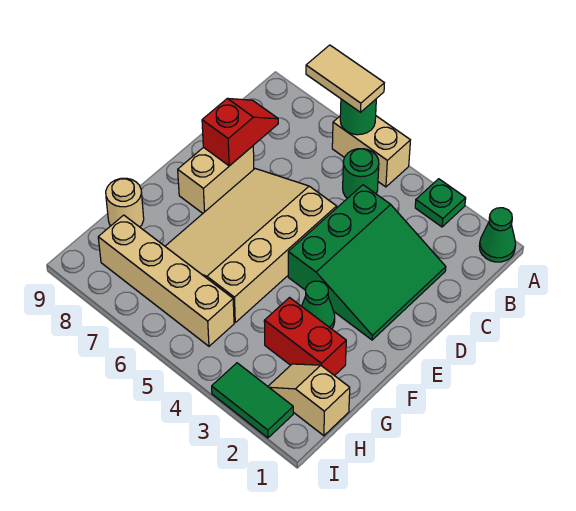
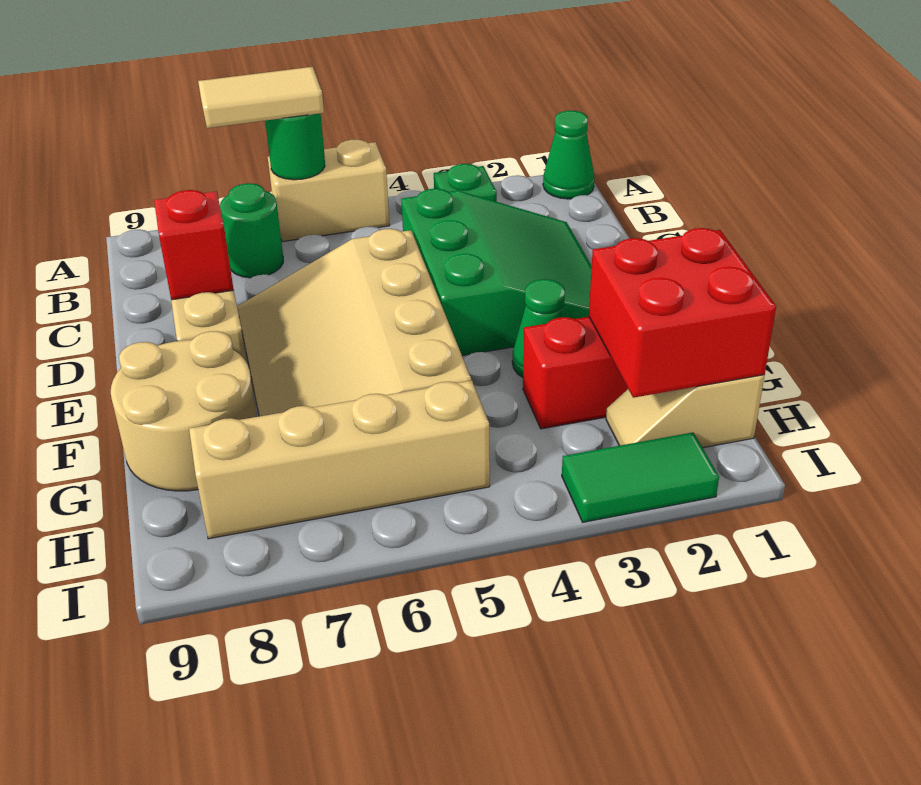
green 1x1 round brick [343,149,379,198] -> green 1x1 round brick moved to [220,183,283,278]
none -> red 2x2 brick [589,228,776,398]
tan 1x1 round brick [106,178,144,227] -> tan 2x2 round brick [111,331,257,491]

